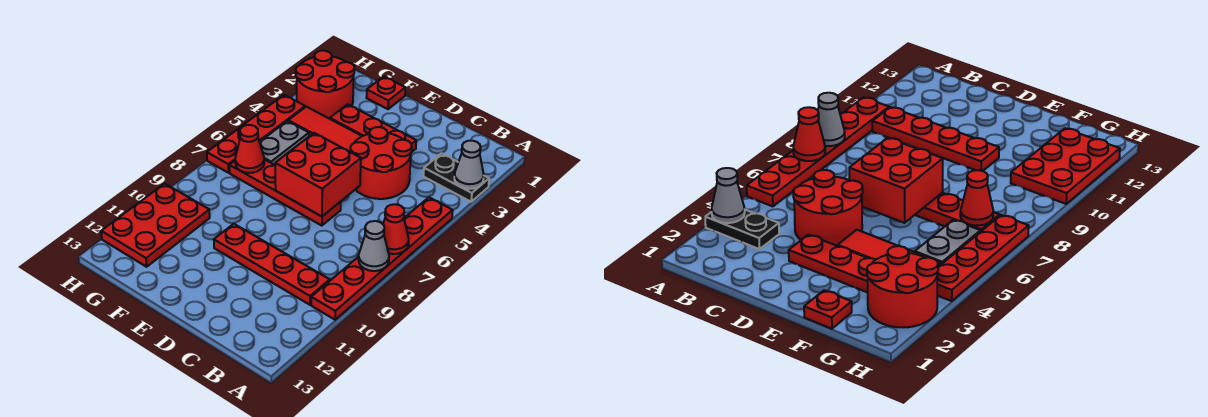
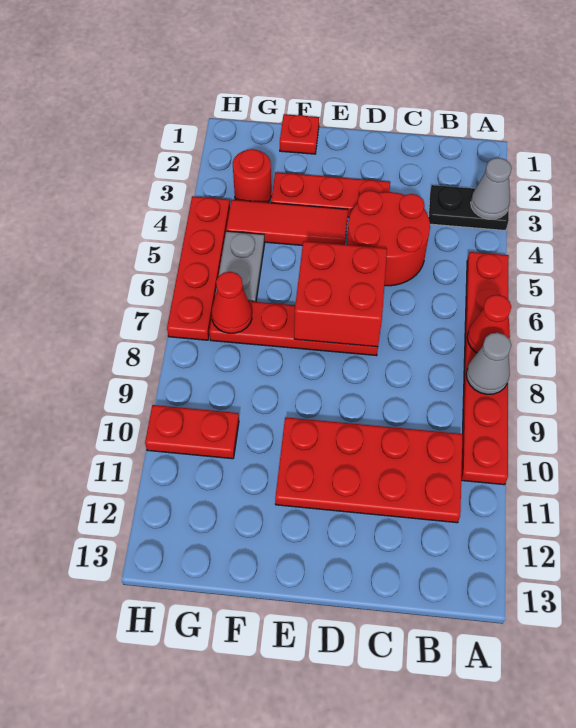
red 1x4 plate [214,224,330,305] -> red 2x4 plate [275,417,463,523]
red 2x2 round brick [296,51,354,118] -> red 1x1 round brick [233,149,271,203]
red 2x3 plate [101,184,210,267] -> red 1x2 plate [145,405,239,459]

